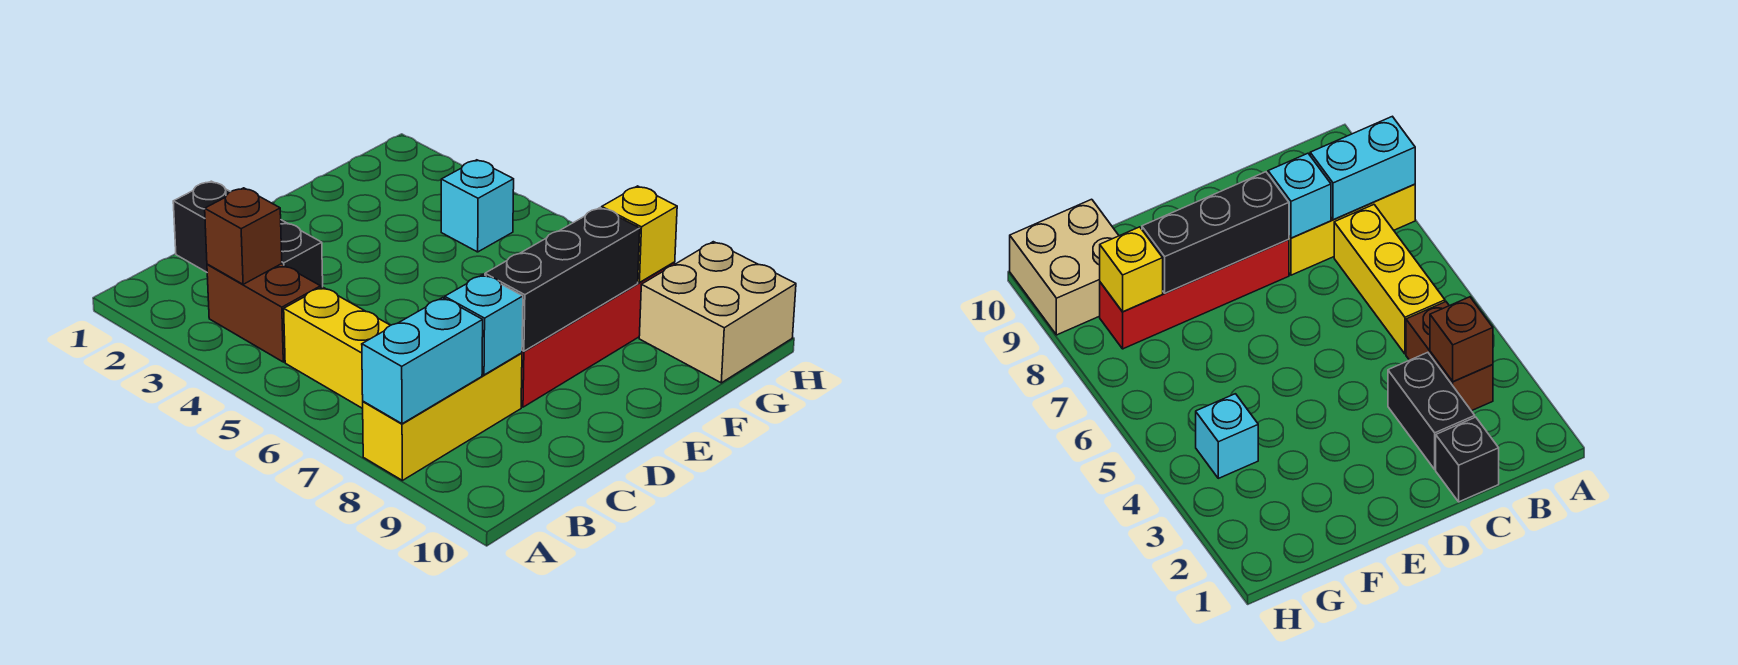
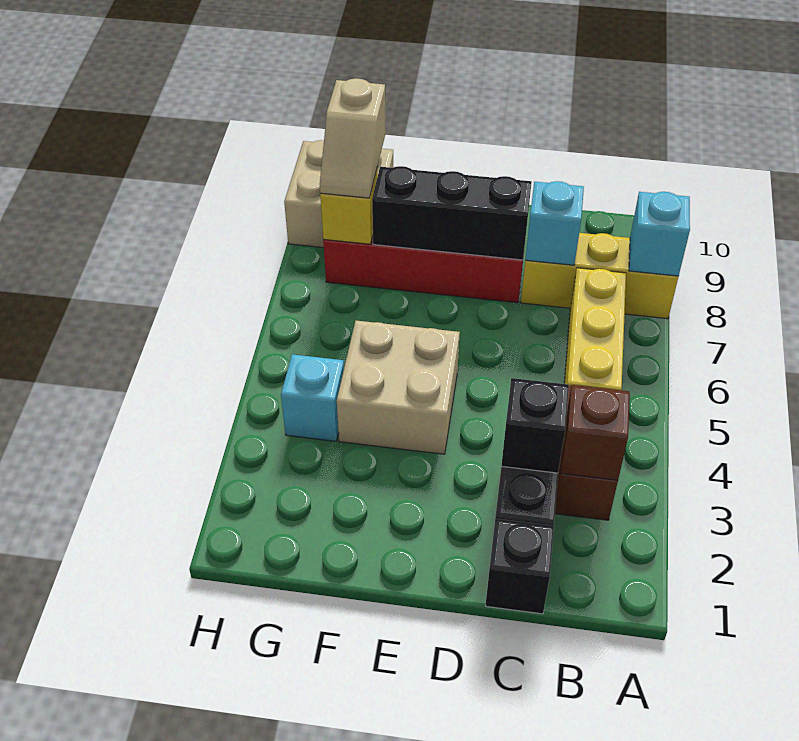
cyan 1x2 brick [362,298,483,424] -> cyan 1x1 brick [629,192,690,276]
none -> black 1x1 brick [501,378,569,473]
none -> tan 2x2 brick [337,321,460,454]
none -> tan 1x2 slope [320,78,386,198]

